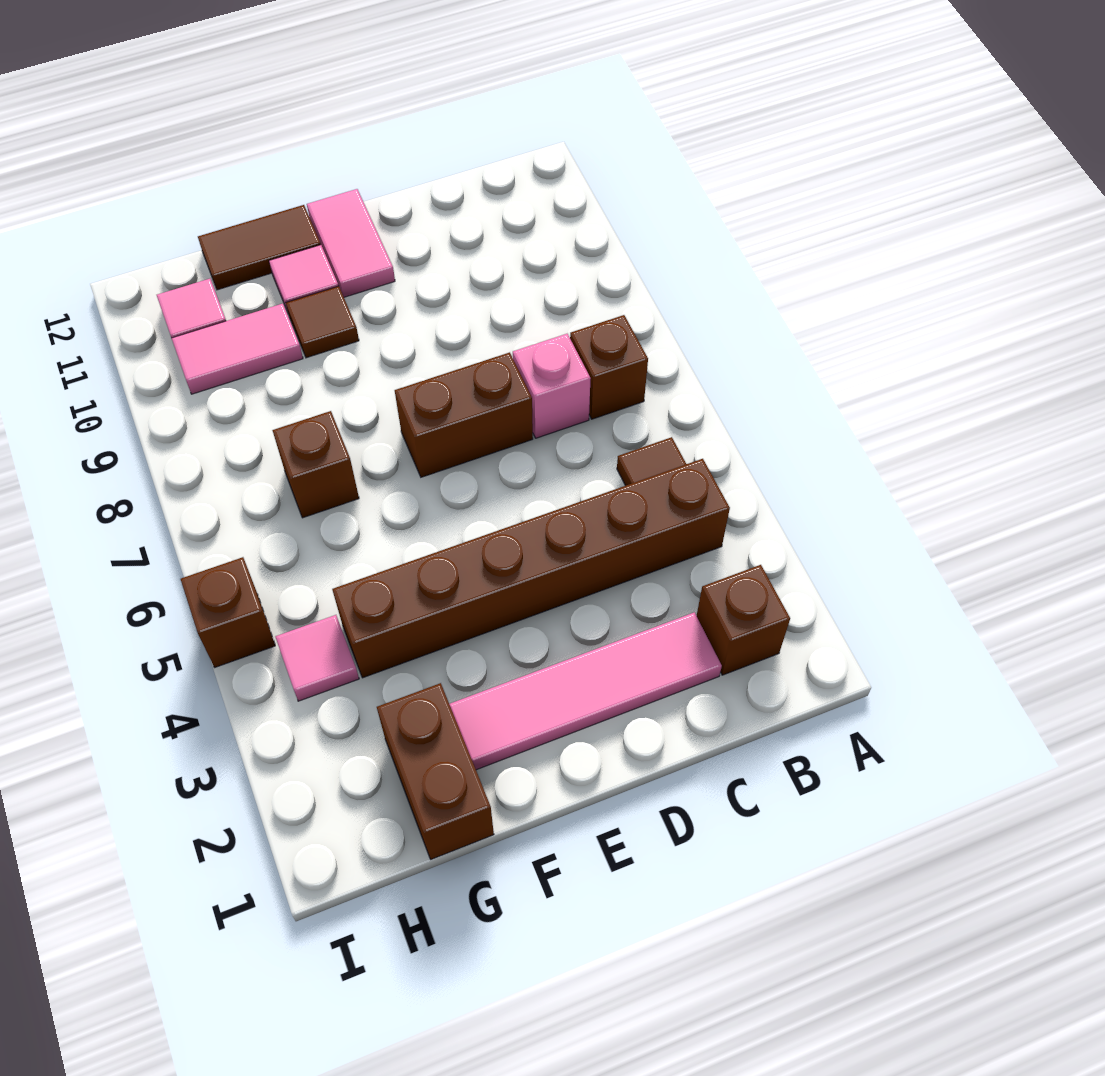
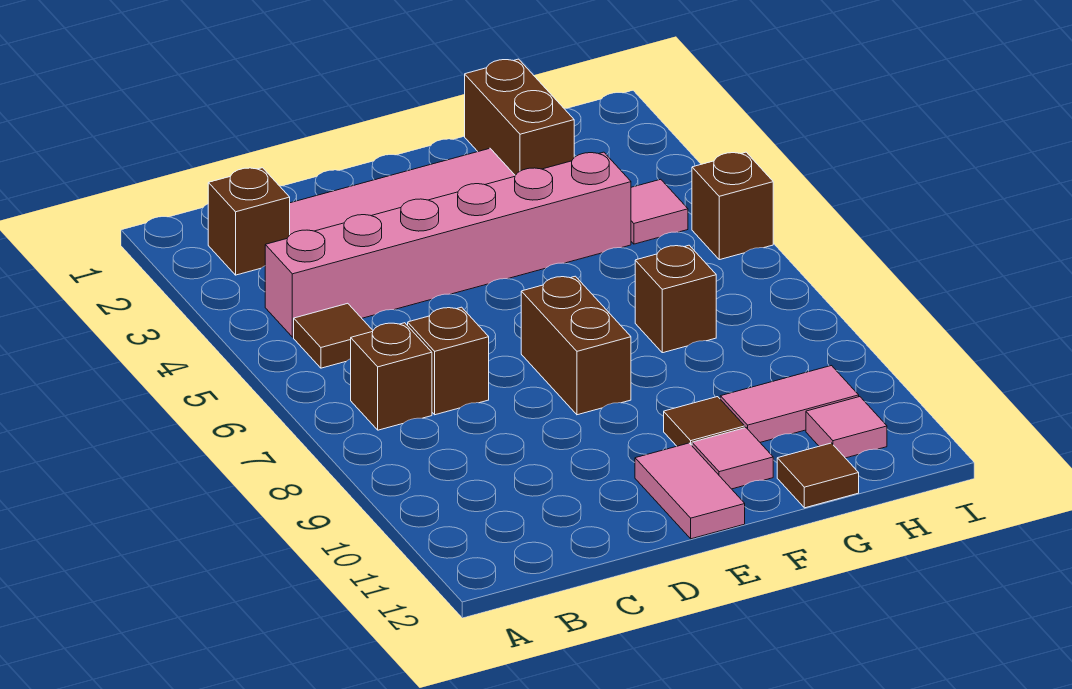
brown 1x6 brick [332,459,730,678] -> pink 1x6 brick [265,152,631,337]
pink 1x1 brick [513,334,591,438] -> brown 1x1 brick [407,307,489,415]
brown 1x2 brick [395,352,533,477] -> brown 1x2 brick turned to [521,276,631,415]
brown 1x2 tile [198,205,321,290] -> brown 1x1 tile [777,443,859,508]

